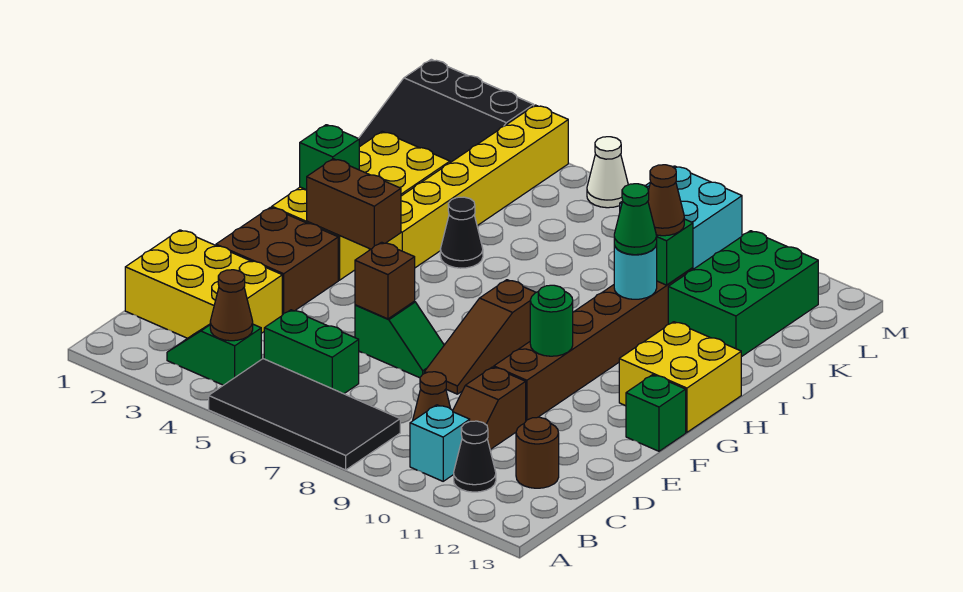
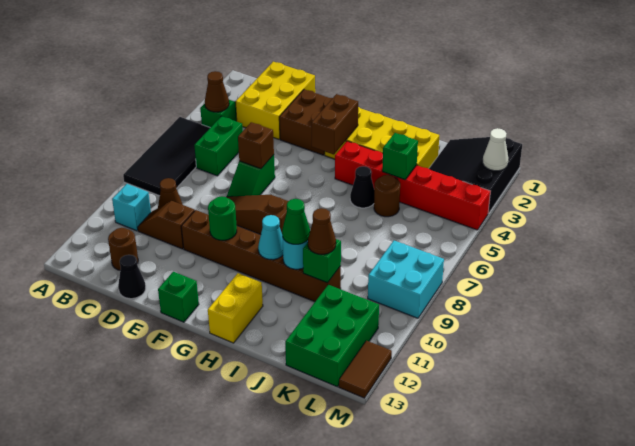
black 1x1 cone [454,421,496,492] -> black 1x1 cone moved to [118,255,146,299]
yellow 2x2 brick [619,322,741,432] -> yellow 1x2 brick [208,273,263,343]
green 1x1 brick [300,125,359,190] -> green 1x1 brick moved to [382,133,418,180]
yellow 1x6 brick [369,105,568,268] -> red 1x6 brick [335,141,490,230]
none -> cyan 1x1 cone [258,215,283,260]
none -> brown 1x1 round brick [374,175,400,217]
green 2x3 brick [668,231,818,357] -> green 2x3 brick turned to [285,285,379,387]
white 1x1 cone [587,137,628,208] -> white 1x1 cone moved to [483,128,509,171]
none -> brown 1x2 tile [339,341,392,398]

